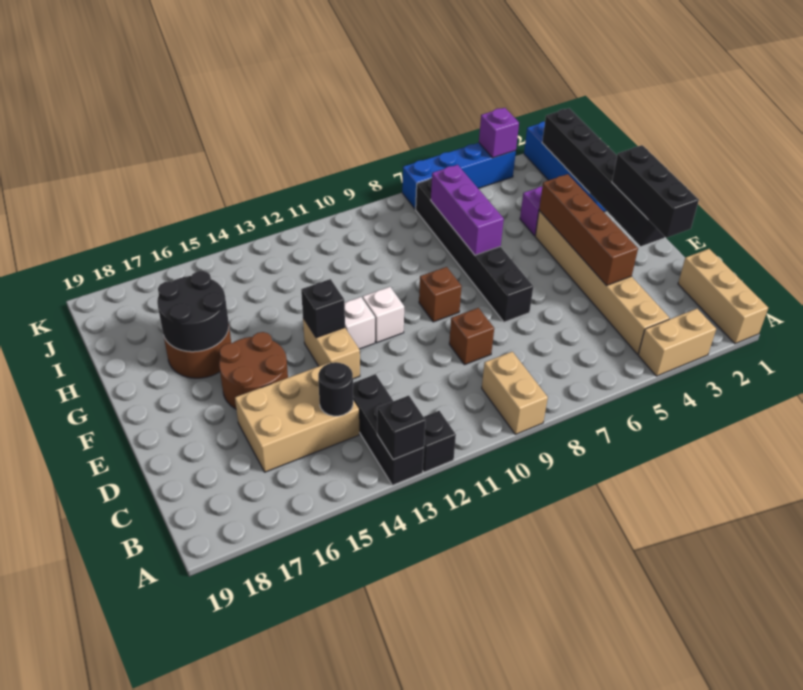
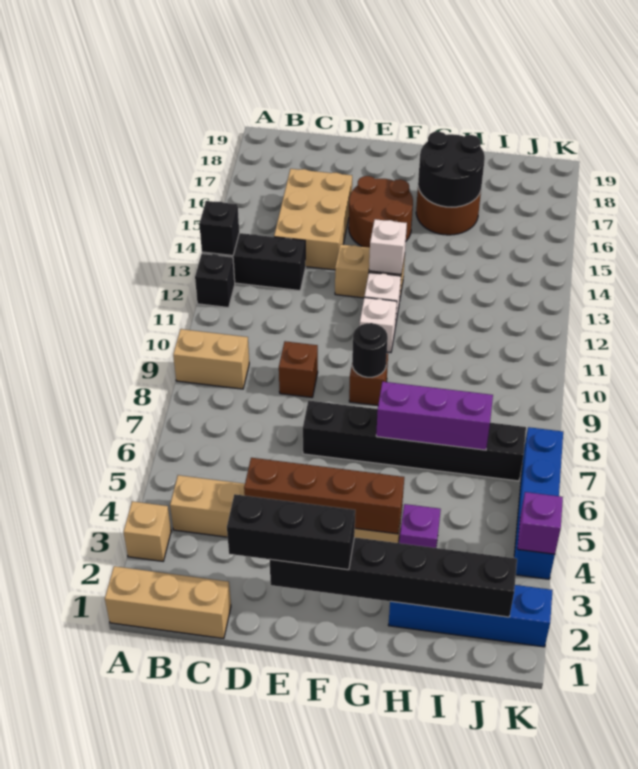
tan 1x2 brick [638,309,716,376] -> tan 1x1 brick [124,501,171,561]
black 1x1 round brick [318,362,353,416] -> black 1x1 round brick moved to [352,323,388,377]
black 1x1 brick [301,279,345,338] -> white 1x1 brick [369,219,407,274]

